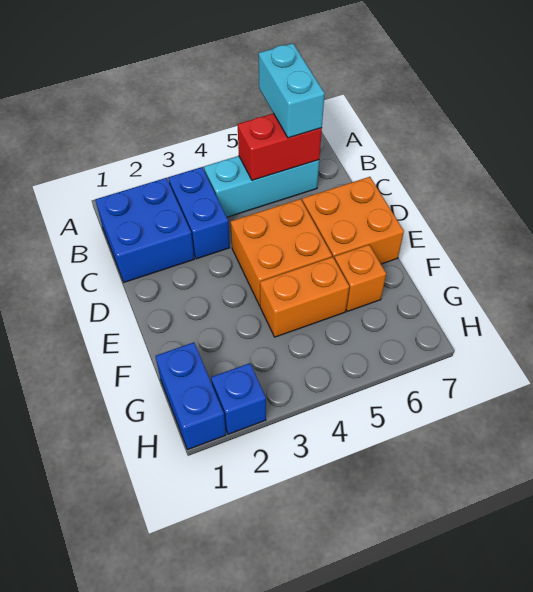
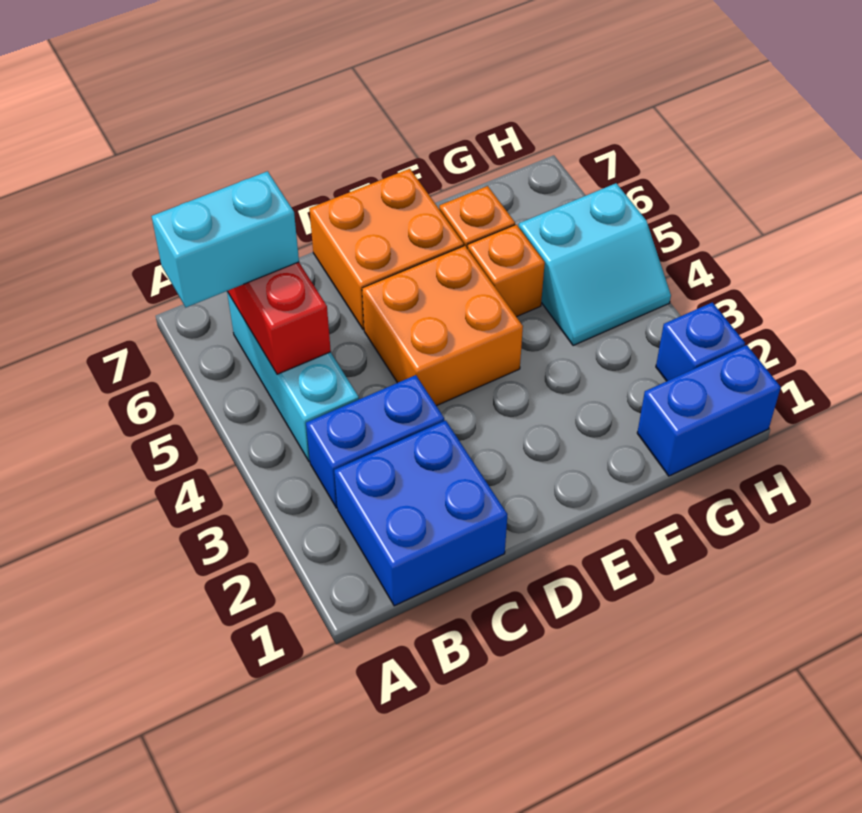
orange 1x2 brick [260,257,349,337] -> orange 1x1 brick [467,224,545,317]
none -> cyan 2x2 slope [519,183,671,346]

